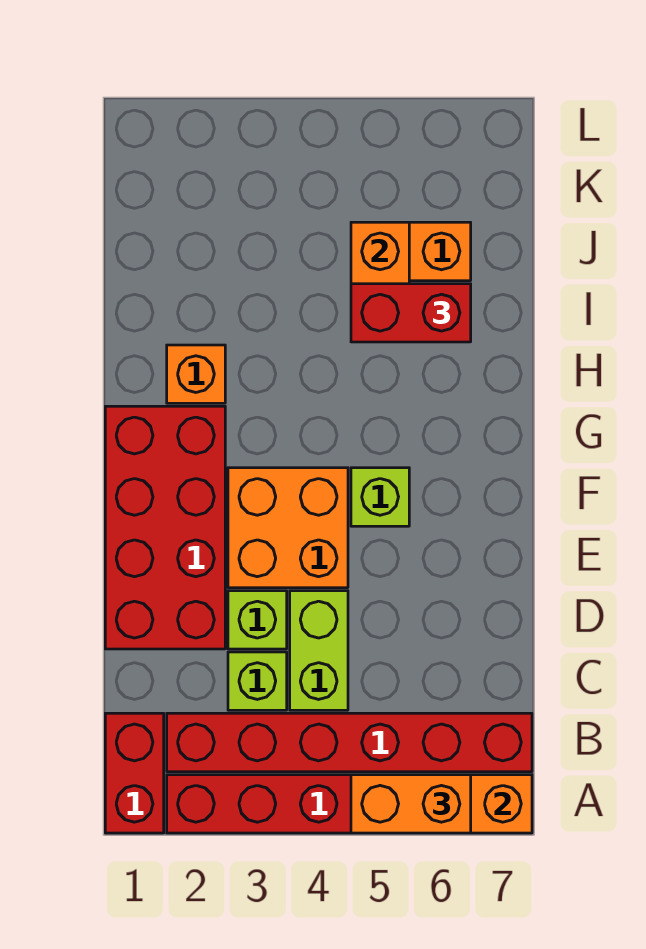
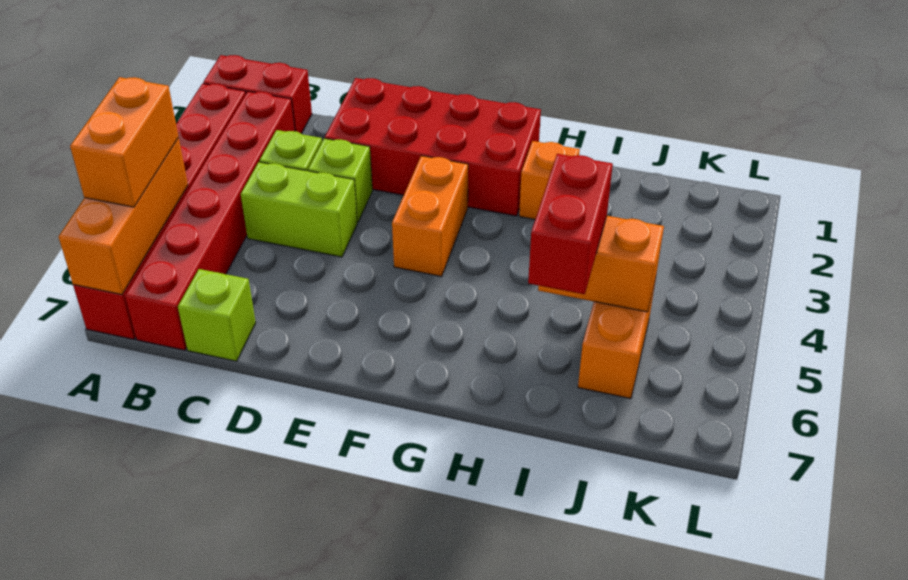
orange 2x2 brick [228,468,348,588] -> orange 1x2 brick [392,156,468,276]
lime 1x1 brick [351,468,409,526] -> lime 1x1 brick moved to [178,269,256,361]

